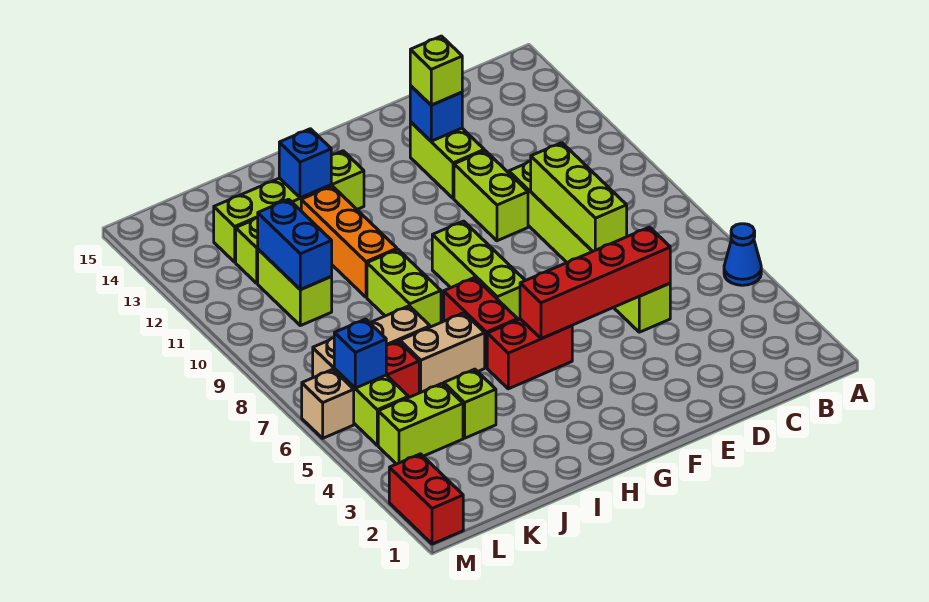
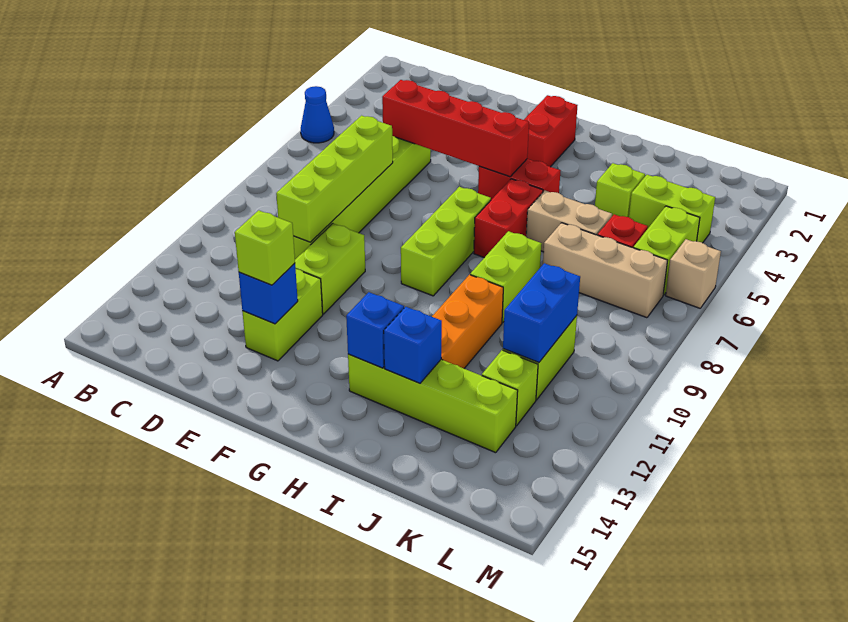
lime 1x3 brick [531,143,627,251] -> lime 1x4 brick [276,115,393,242]
blue 1x1 brick [334,319,386,388] -> blue 1x1 brick moved to [346,292,404,368]
red 1x2 brick [389,454,463,544] -> red 1x2 brick moved to [524,95,578,167]

